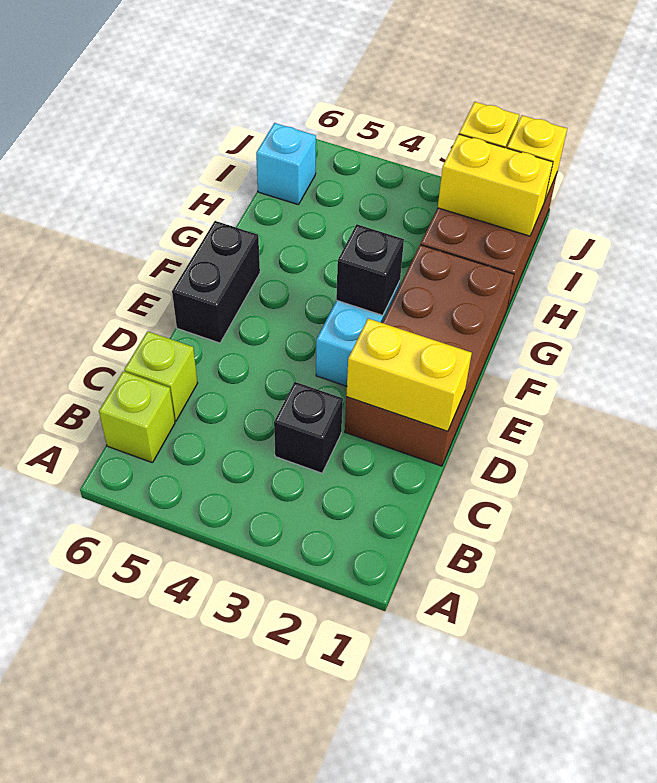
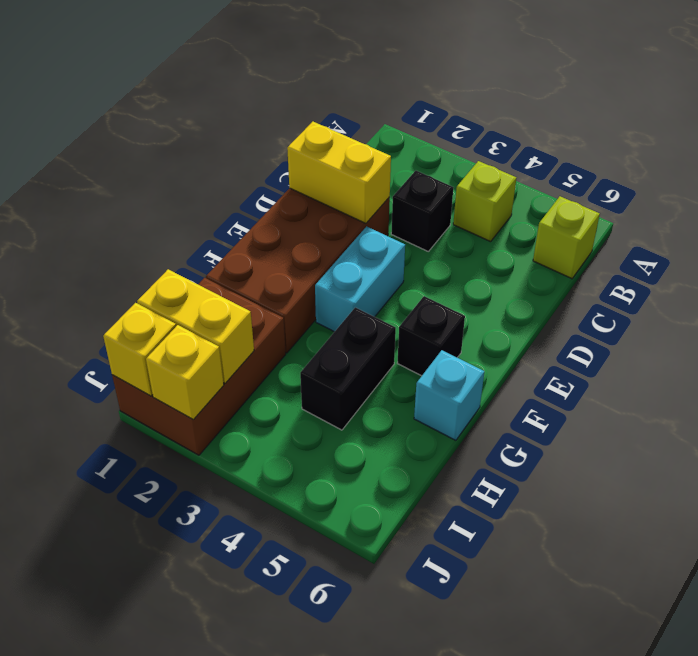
lime 1x1 brick [124,331,198,421] -> lime 1x1 brick moved to [453,161,516,242]
black 1x2 brick [172,221,260,343] -> black 1x2 brick moved to [300,307,396,430]
black 1x1 brick [336,224,404,315] -> black 1x1 brick moved to [398,296,465,376]
cyan 1x1 brick [256,123,316,205] -> cyan 1x1 brick moved to [414,350,484,440]

